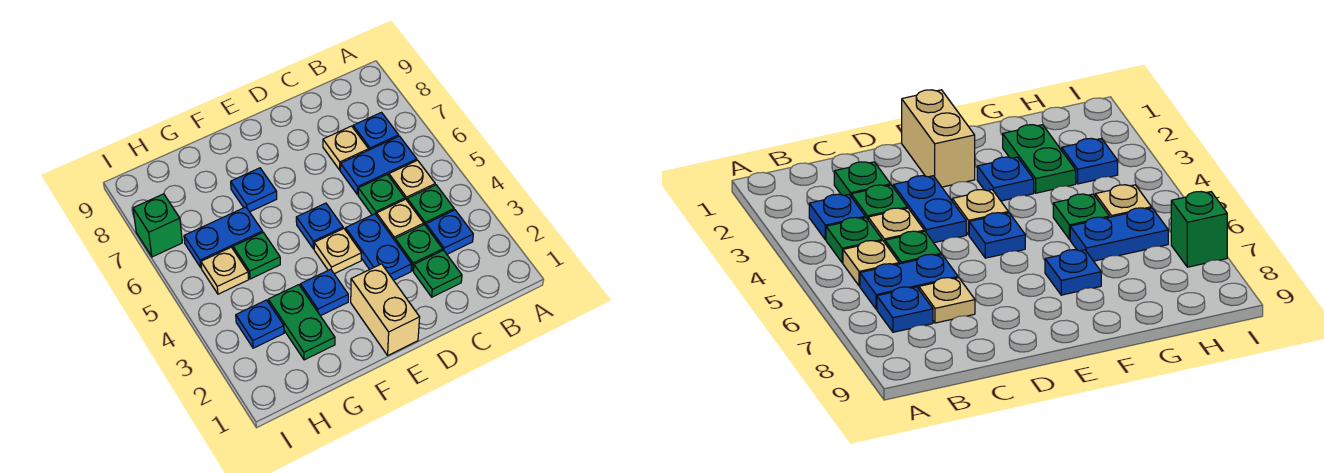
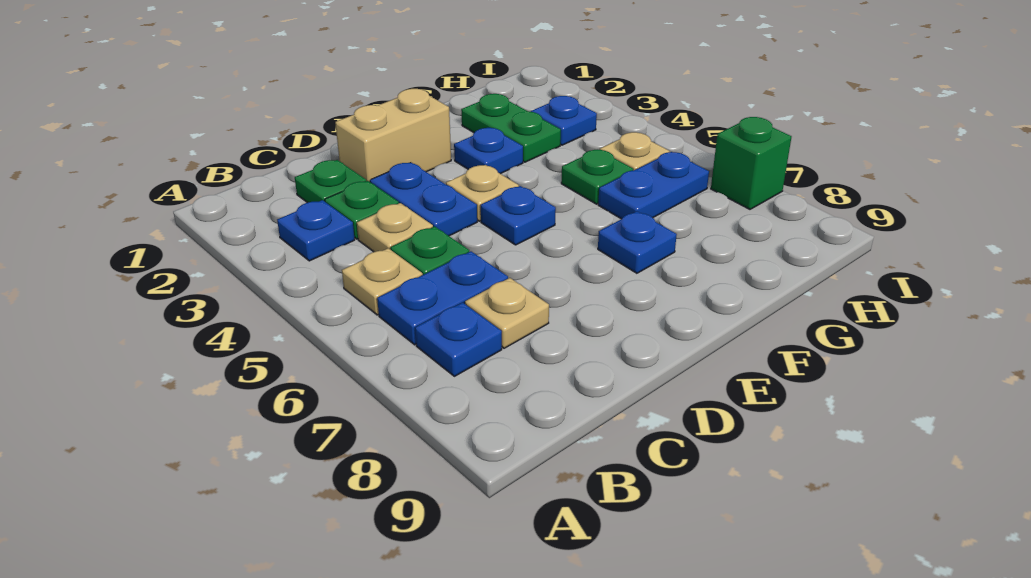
green 1x1 plate [407,185,454,226] -> none
tan 1x2 brick [351,264,420,355] -> tan 1x2 brick turned to [335,89,451,182]

